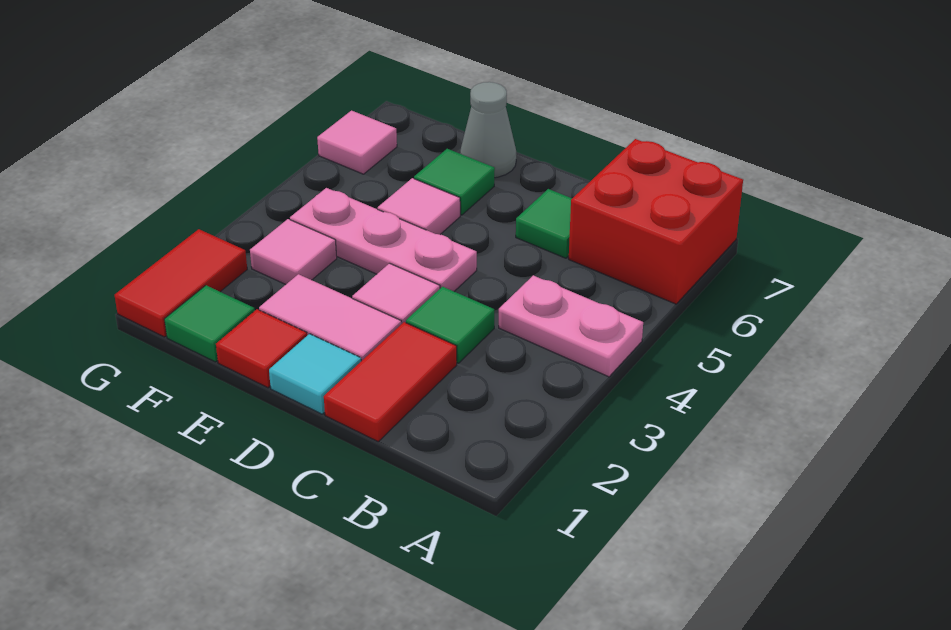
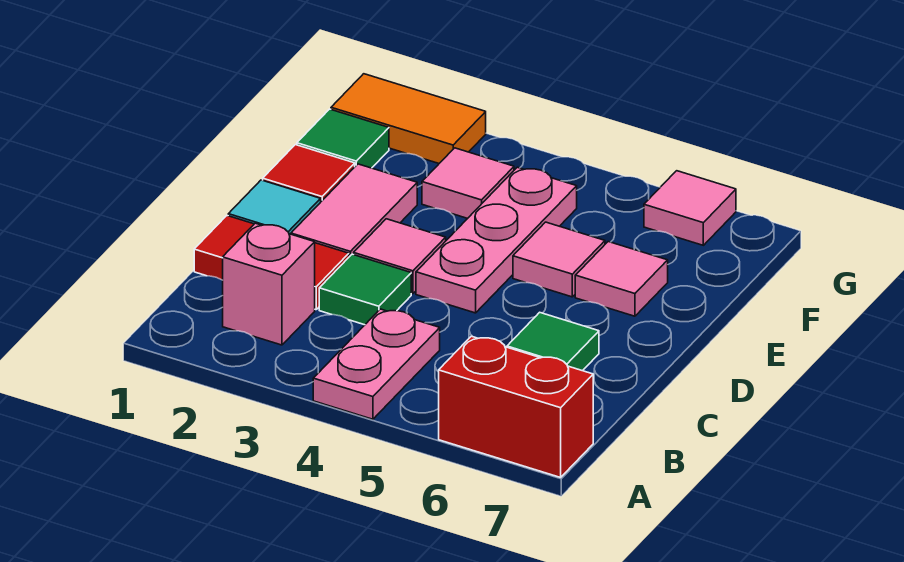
red 2x2 brick [569,139,743,304] -> red 1x2 brick [439,336,593,477]
none -> pink 1x1 brick [223,223,315,345]
green 1x1 tile [414,149,495,215] -> pink 1x1 tile [575,242,668,316]
grey 1x1 cone [460,82,516,178] -> none
red 1x2 tile [115,229,247,337] -> orange 1x2 tile [331,74,486,163]

